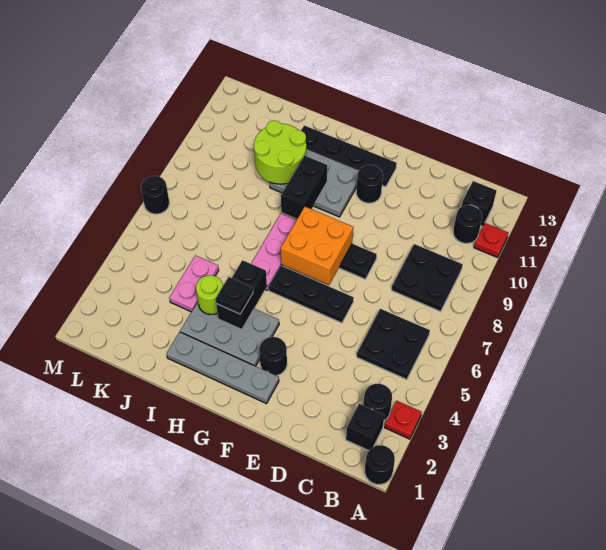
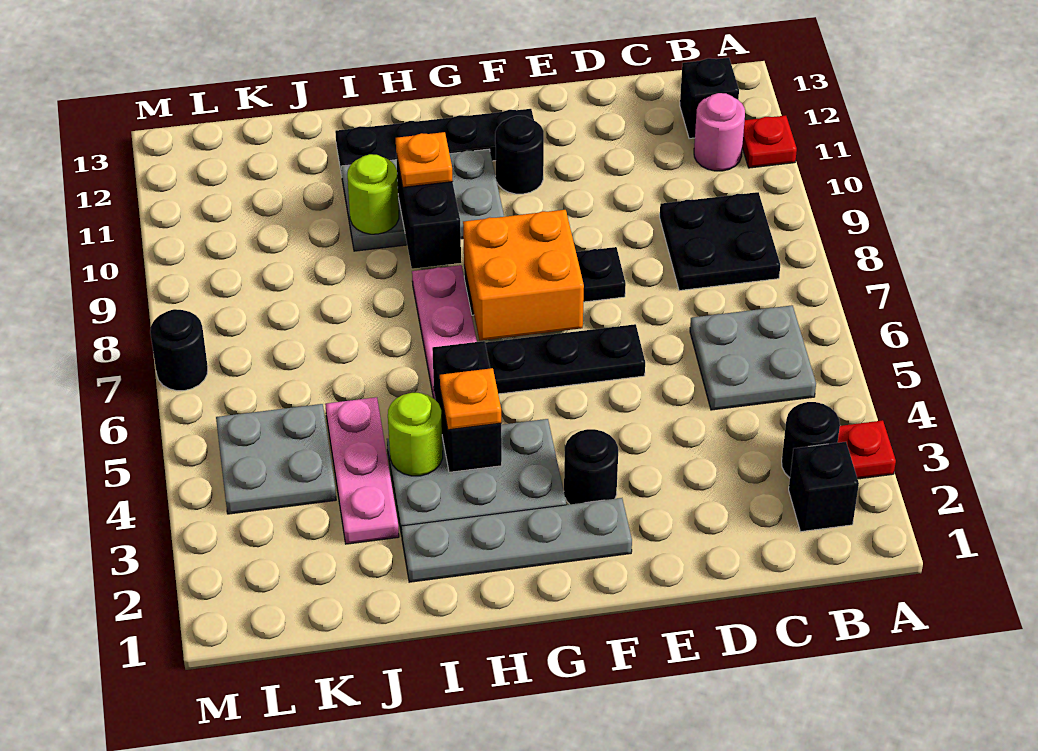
black 1x1 round brick [365,445,395,485] -> none
black 2x2 plate [357,309,430,379] -> grey 2x2 plate [690,305,816,410]
black 1x1 round brick [453,205,482,243] -> pink 1x1 round brick [694,93,745,171]
black 1x1 plate [216,277,253,314] -> orange 1x1 plate [440,368,501,430]
none -> orange 1x1 plate [396,132,453,187]
lime 2x2 round brick [254,121,306,184] -> lime 1x1 round brick [347,154,399,234]
pink 1x2 plate [169,255,219,312] -> pink 1x3 plate [325,397,399,544]
none -> grey 2x2 plate [216,404,336,514]

